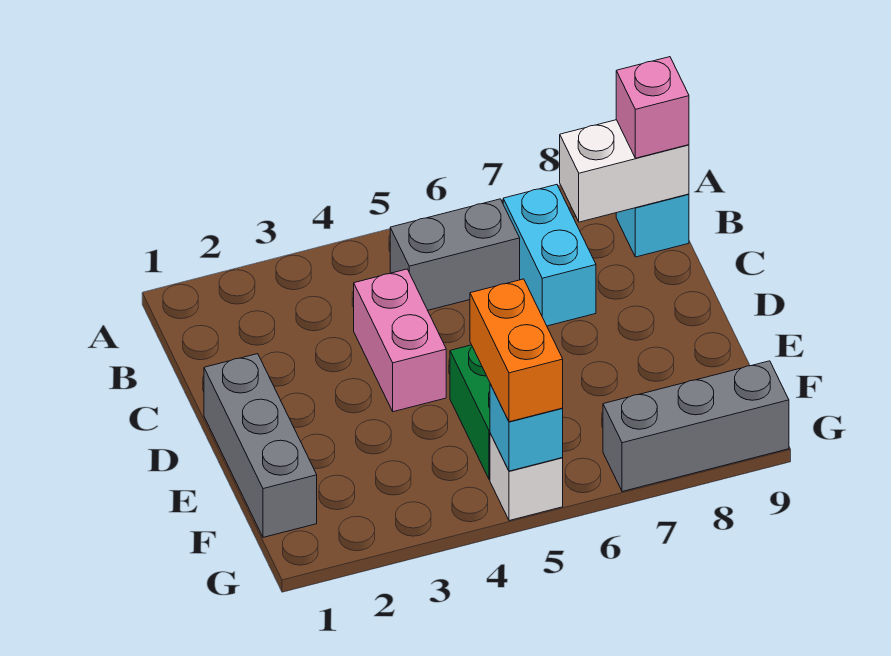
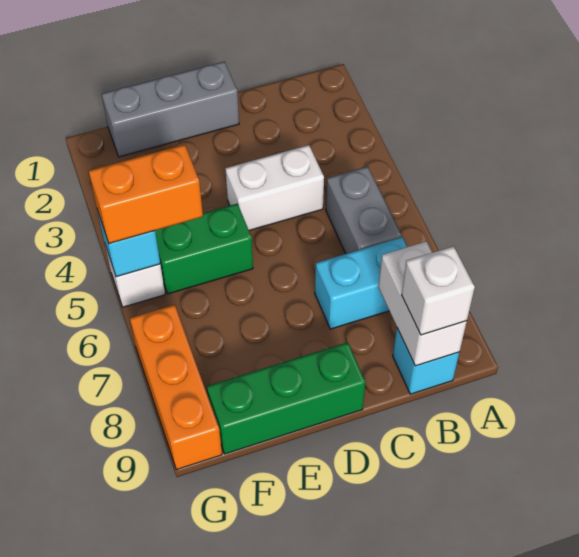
pink 1x1 brick [616,57,689,158] -> white 1x1 brick [402,246,475,335]
pink 1x2 brick [354,269,446,412] -> white 1x2 brick [225,145,324,230]
none -> green 1x3 brick [207,342,366,454]
grey 1x3 brick [603,361,789,492] -> orange 1x3 brick [130,305,222,470]

